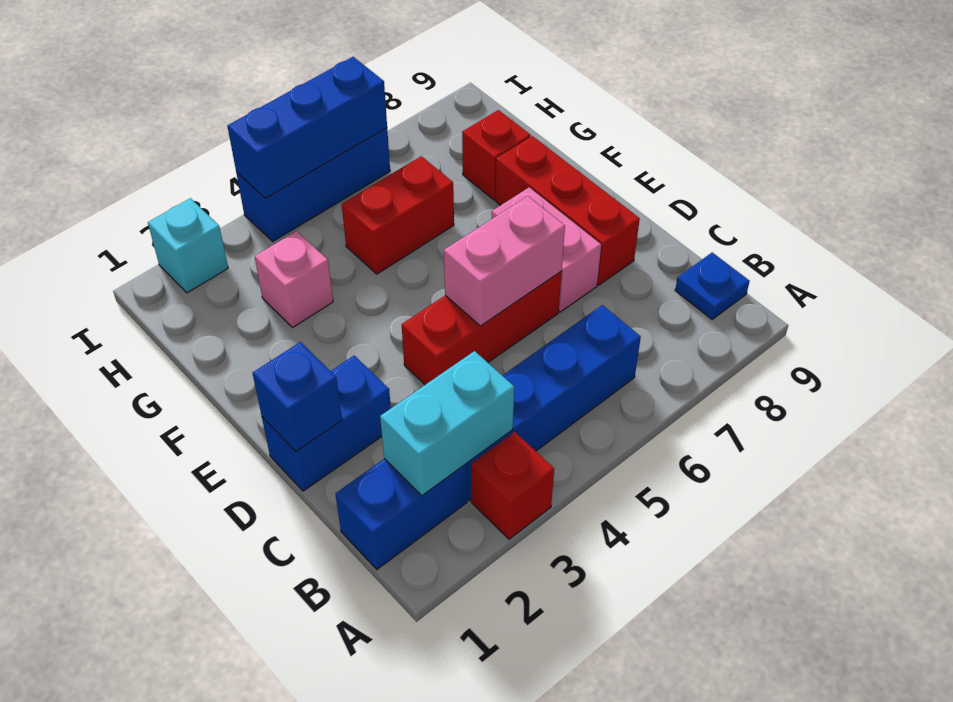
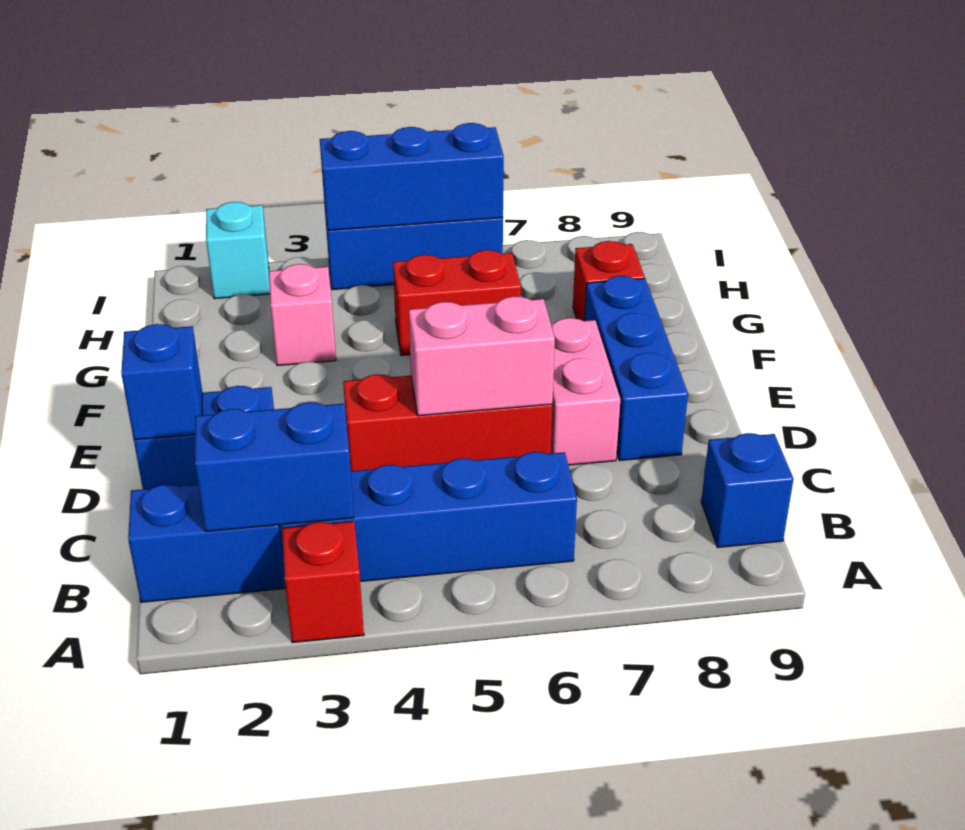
cyan 1x2 brick [380,351,514,496] -> blue 1x2 brick [195,403,354,532]
blue 1x1 plate [675,253,750,319] -> blue 1x1 brick [701,433,794,547]
red 1x3 brick [495,136,640,285] -> blue 1x3 brick [585,276,688,461]

